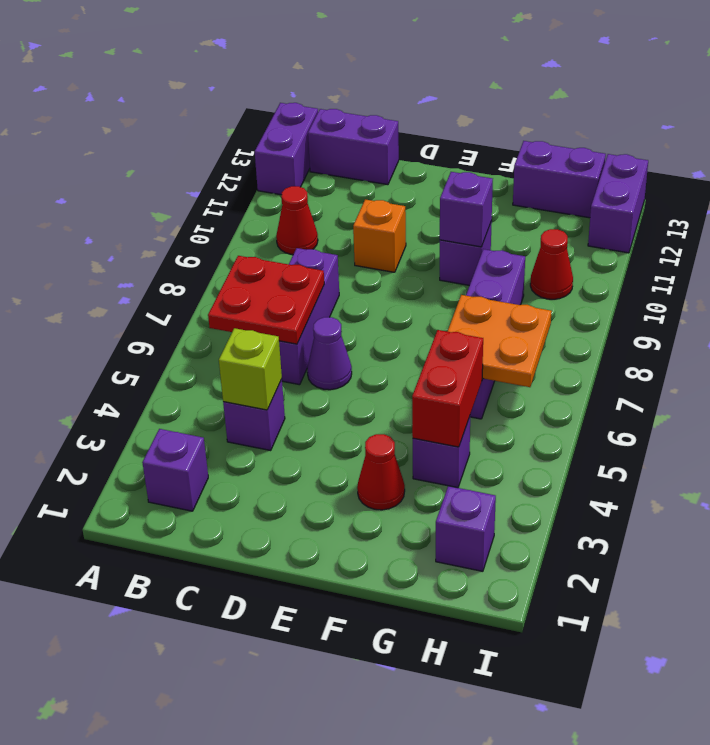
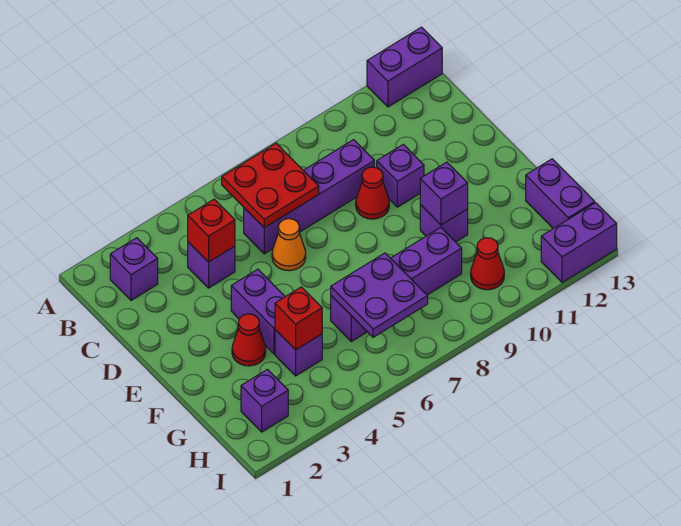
red 1x1 cone [276,186,318,255] -> red 1x1 cone moved to [356,167,389,219]
purple 1x2 brick [308,109,399,185] -> purple 1x2 brick moved to [231,269,285,354]
lime 1x1 brick [219,328,282,410] -> red 1x1 brick [188,199,235,262]
purple 1x3 brick [279,248,339,385] -> purple 1x4 brick [244,140,374,254]
purple 1x1 cone [307,317,352,390] -> orange 1x1 cone [272,219,306,271]
orange 1x1 brick [353,199,406,272] -> purple 1x1 brick [377,144,424,207]
red 1x2 brick [412,330,483,447] -> red 1x1 brick [275,287,322,350]
orange 2x2 plate [447,295,552,387] -> purple 2x2 plate [331,253,428,337]

